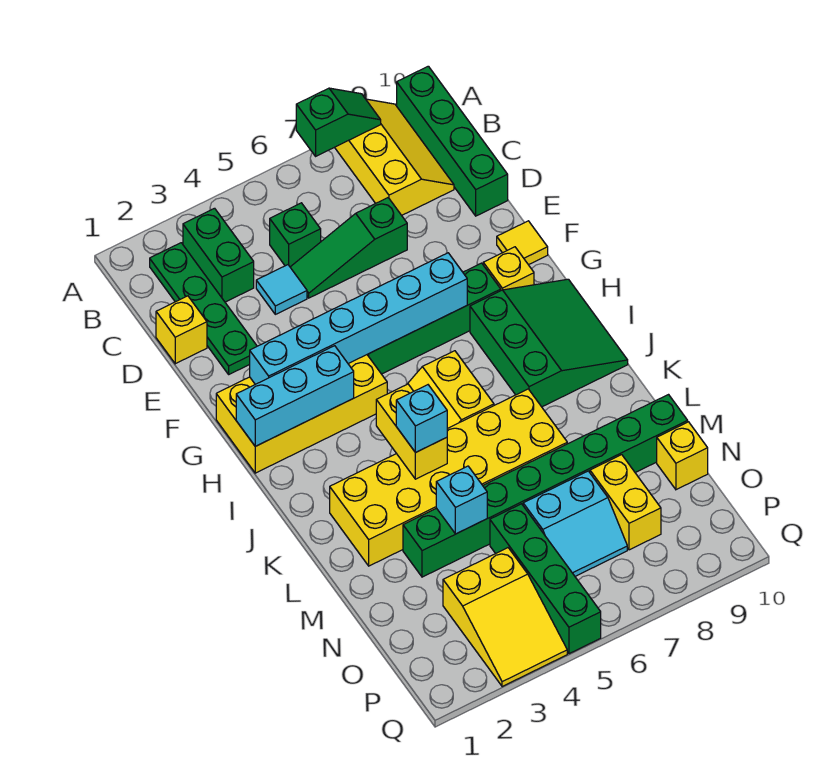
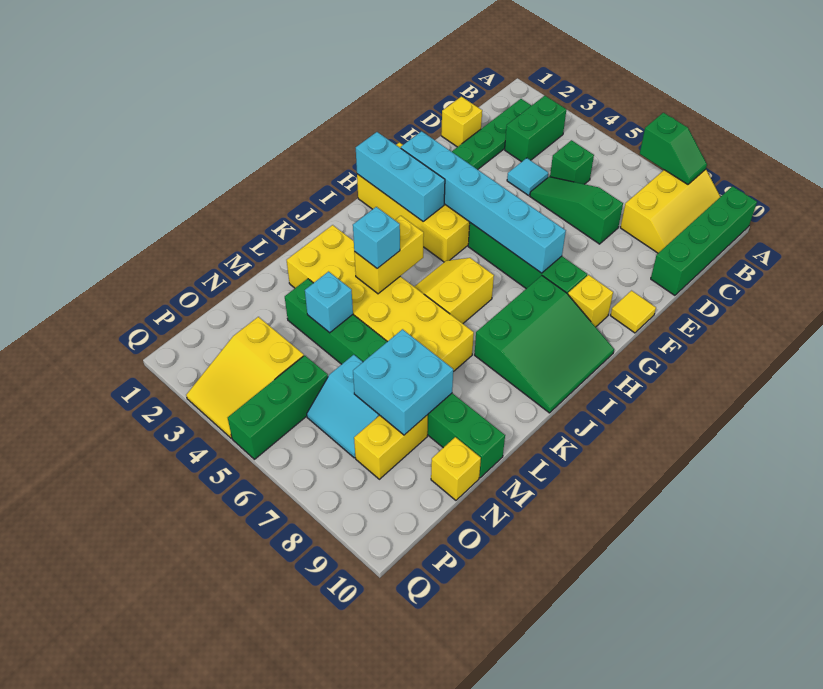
none -> cyan 2x2 brick [353,329,453,435]
green 1x4 brick [490,504,601,654] -> green 1x3 brick [228,355,328,459]

